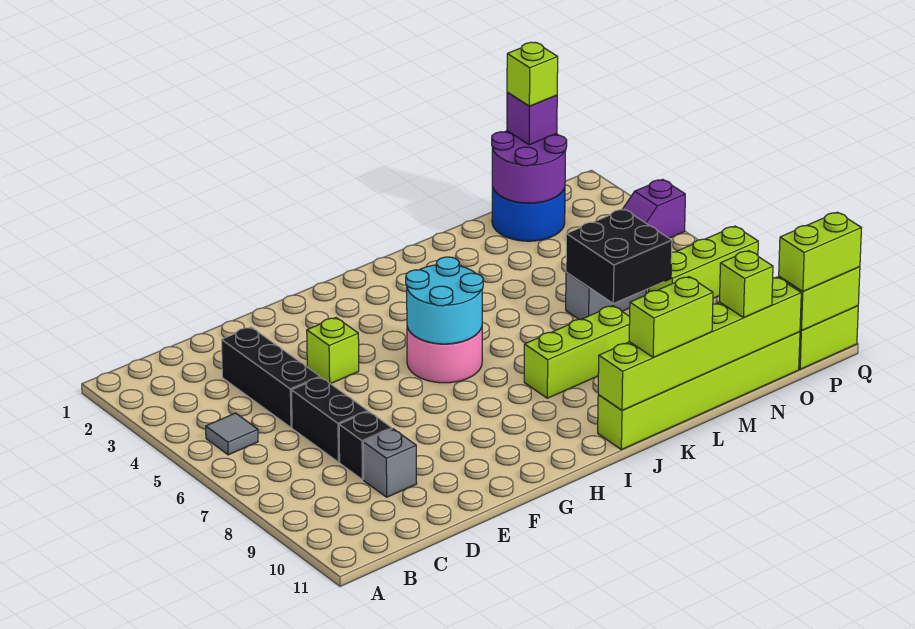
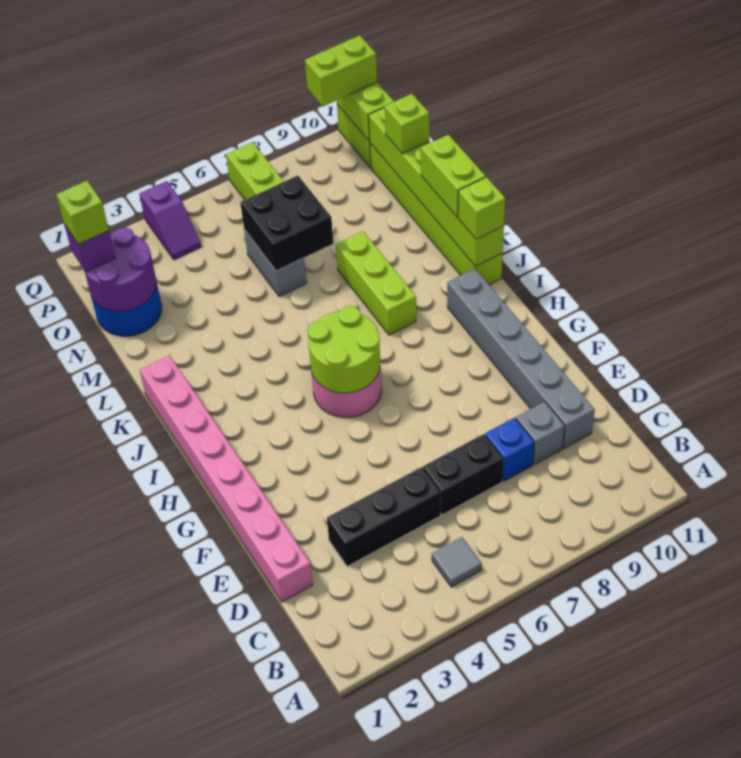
none -> pink 1x8 brick [140,355,313,602]
black 1x1 brick [339,412,392,480] -> blue 1x1 brick [485,418,534,481]
none -> grey 1x6 brick [447,269,595,449]
lime 1x1 brick [307,318,359,384] -> lime 1x1 brick moved to [458,177,505,239]
cyan 2x2 round brick [406,257,483,344] -> lime 2x2 round brick [308,306,380,393]
lime 1x2 brick [779,212,861,291] -> lime 1x2 brick turned to [305,36,377,106]

